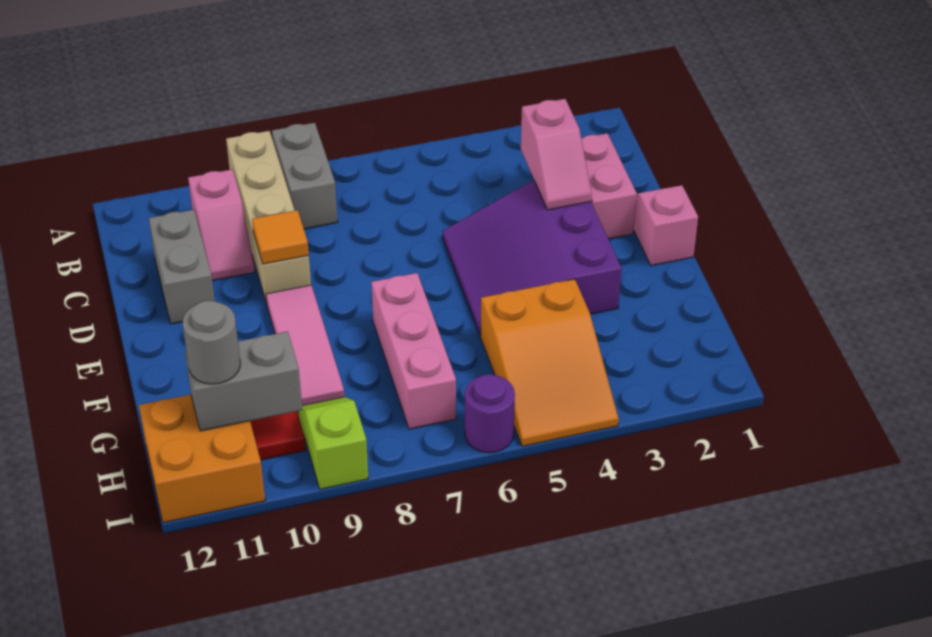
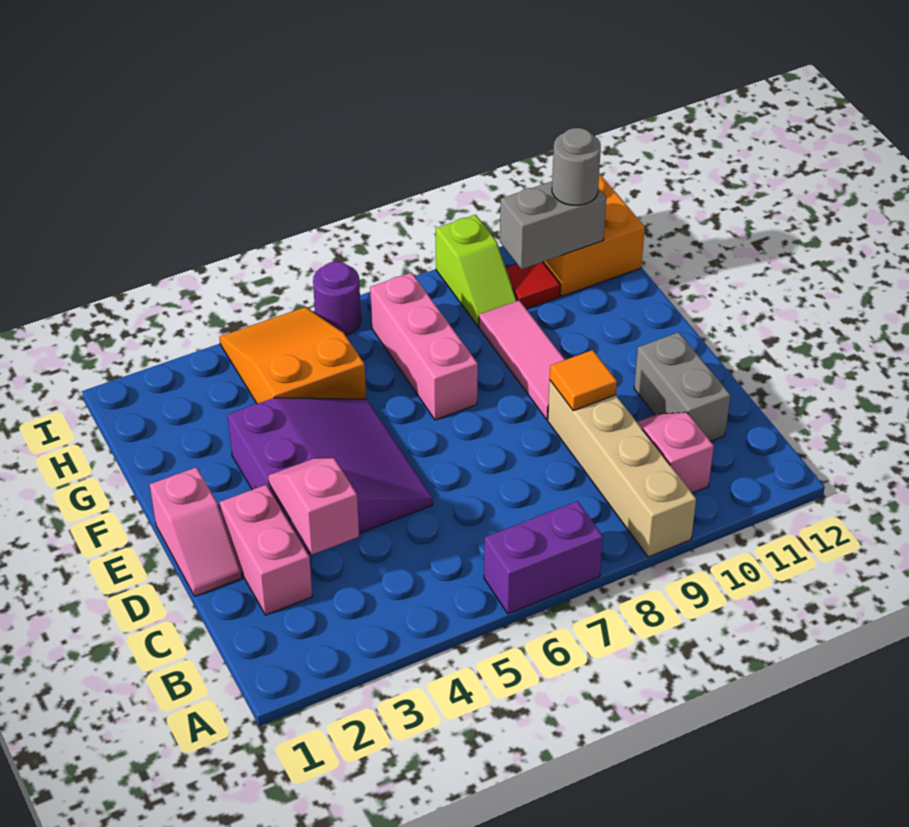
none -> purple 1x2 brick [484,501,603,614]
grey 1x2 brick [272,123,338,229] -> none

